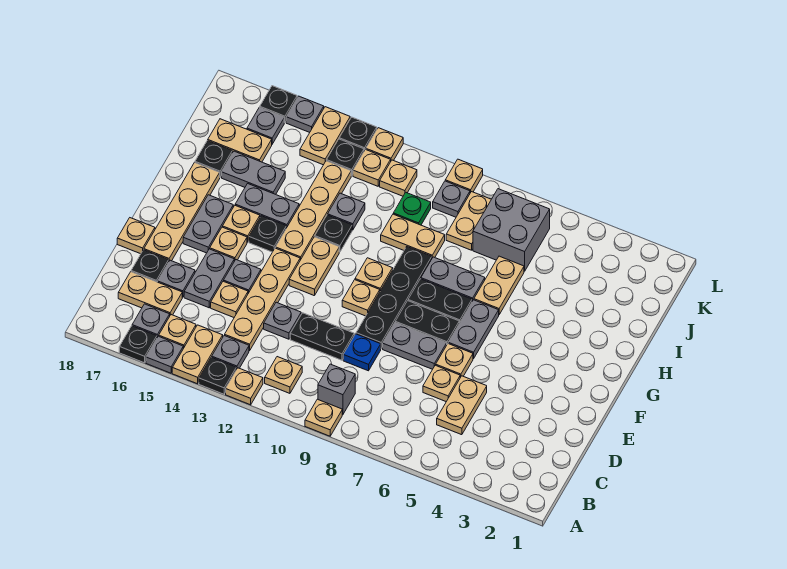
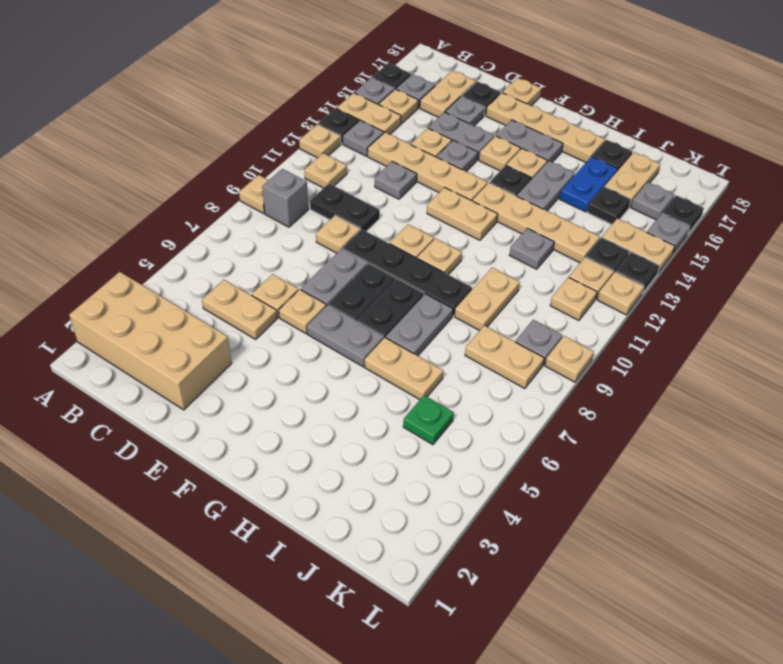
none -> tan 2x4 brick [69,272,232,410]
blue 1x1 plate [343,334,381,371] -> tan 1x1 plate [316,215,360,253]
black 1x2 plate [290,313,354,360] -> black 1x2 plate turned to [310,184,380,231]
black 1x1 plate [315,215,352,252] -> black 1x1 plate moved to [587,187,631,224]
grey 1x2 plate [222,151,285,194] -> blue 1x2 plate [560,156,618,212]
grey 2x2 brick [473,189,550,271] -> none
green 1x1 plate [393,193,431,225] -> green 1x1 plate moved to [403,395,454,445]

